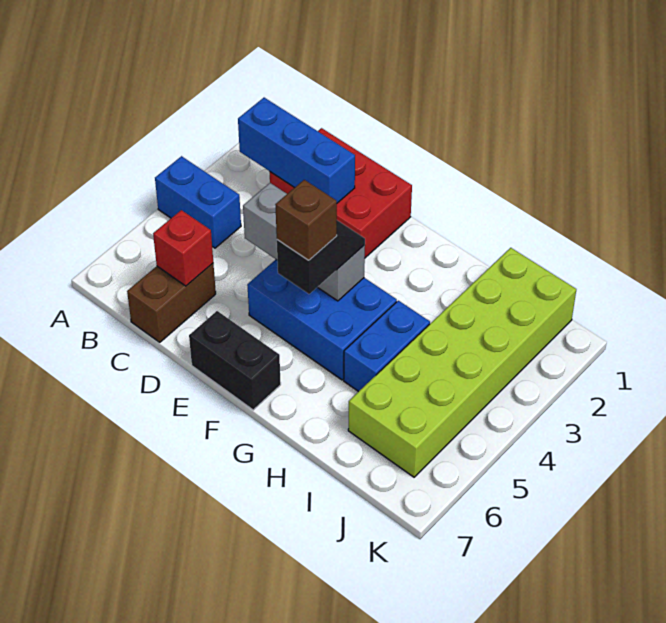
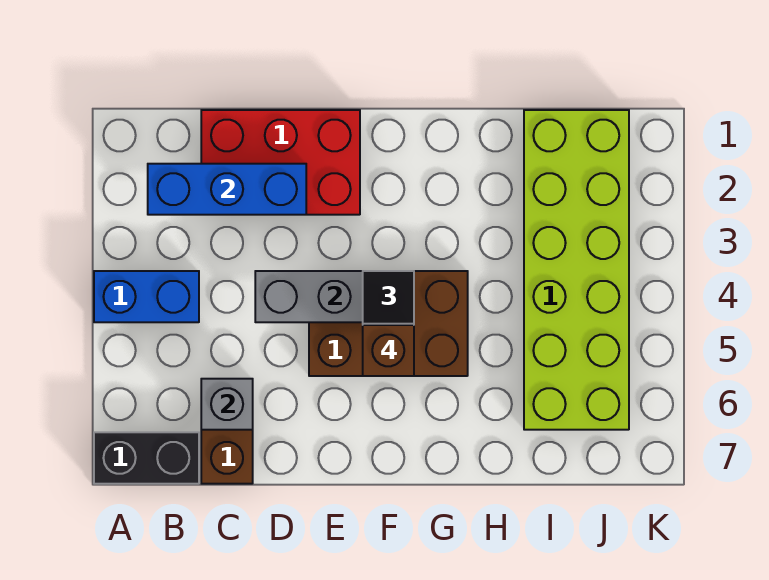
red 1x1 brick [153,210,213,286] -> grey 1x1 brick [201,379,253,430]
blue 2x3 brick [247,260,397,380] -> brown 2x3 brick [309,271,468,376]
black 1x2 brick [189,311,281,410] -> black 1x2 brick moved to [94,432,199,484]
blue 1x2 brick [344,301,430,392] -> none

